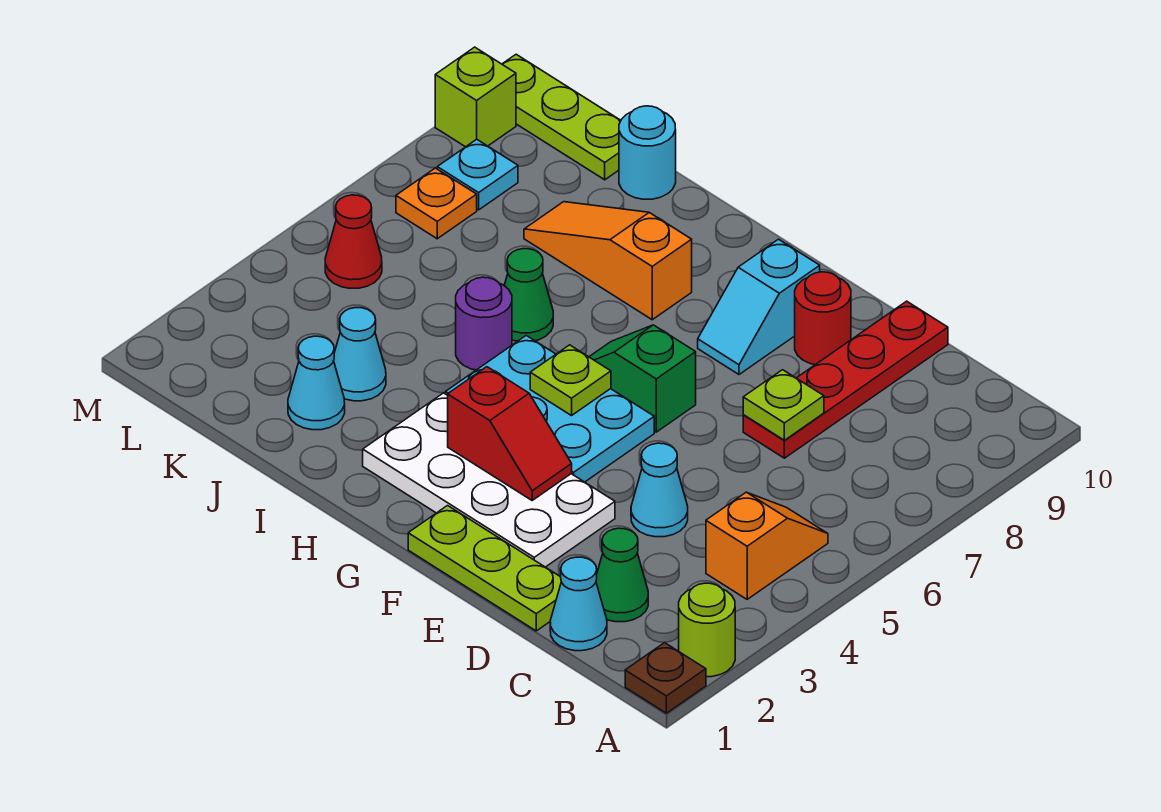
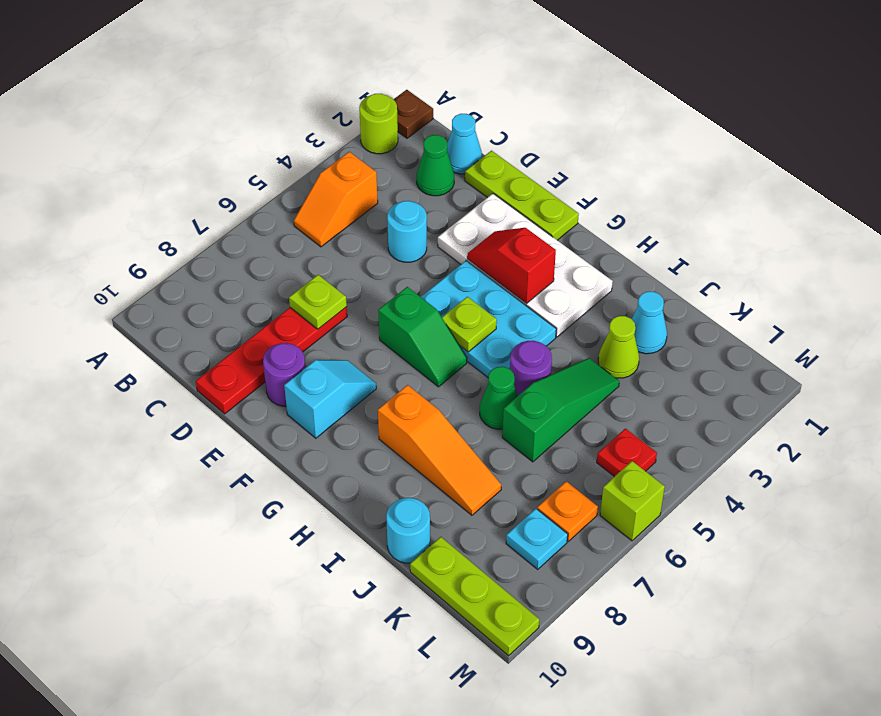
cyan 1x1 cone [631,443,688,537] -> cyan 1x1 round brick [387,201,427,262]
red 1x1 round brick [795,272,851,365] -> purple 1x1 round brick [263,343,305,406]
cyan 1x1 cone [334,308,386,401] -> lime 1x1 cone [598,316,639,378]
none -> green 1x3 slope [502,358,619,462]
red 1x1 cone [325,195,382,288] -> red 1x1 plate [597,429,657,477]
lime 1x1 brick [435,47,516,147] -> lime 1x1 brick moved to [600,461,665,541]

